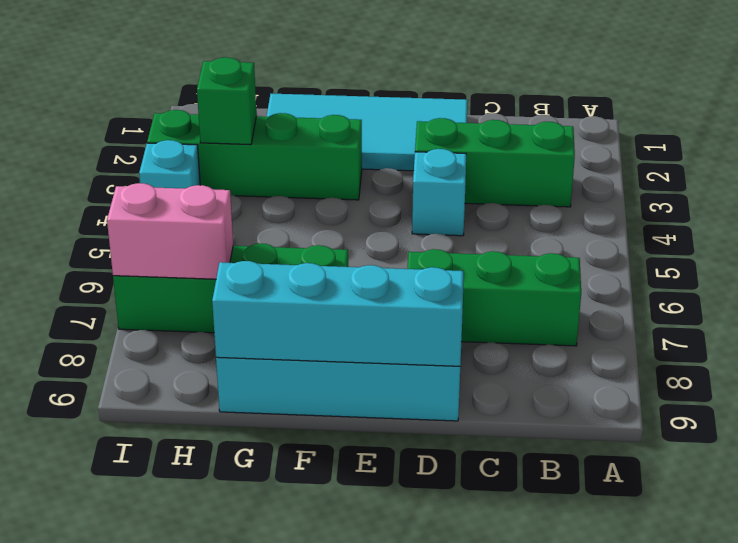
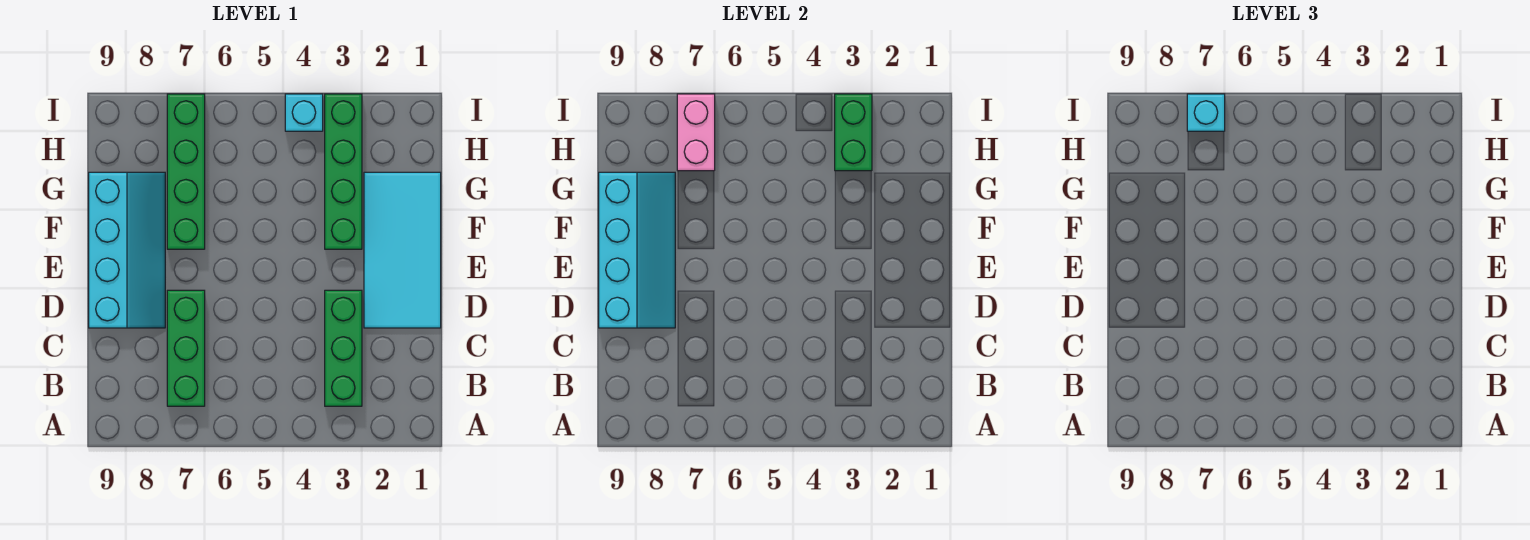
cyan 1x1 brick [412,149,466,236] -> cyan 1x1 brick moved to [1187,94,1225,131]
green 1x1 brick [197,57,256,145] -> green 1x2 brick [835,94,872,171]

